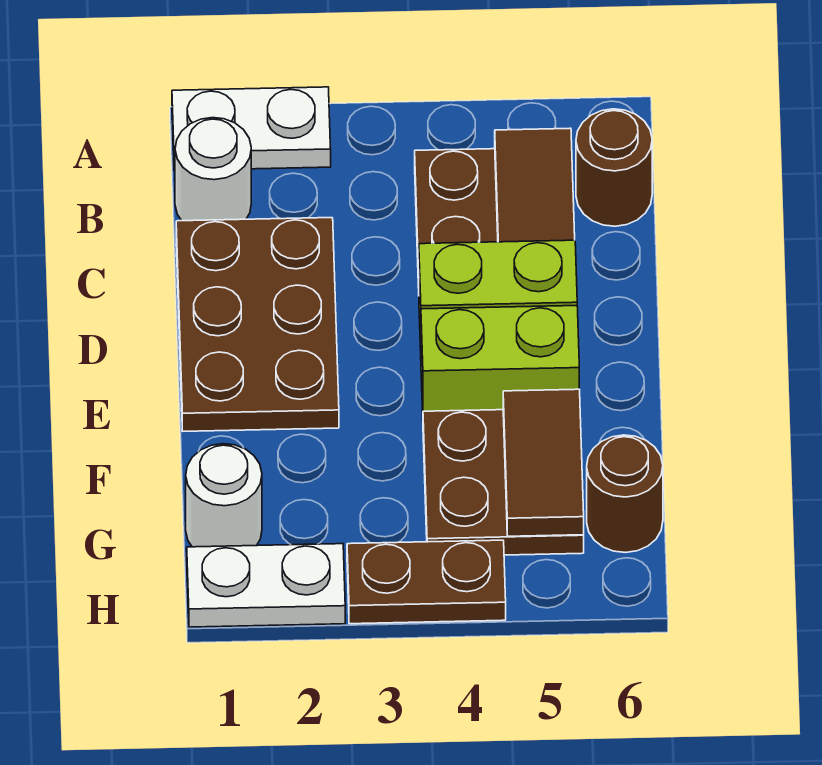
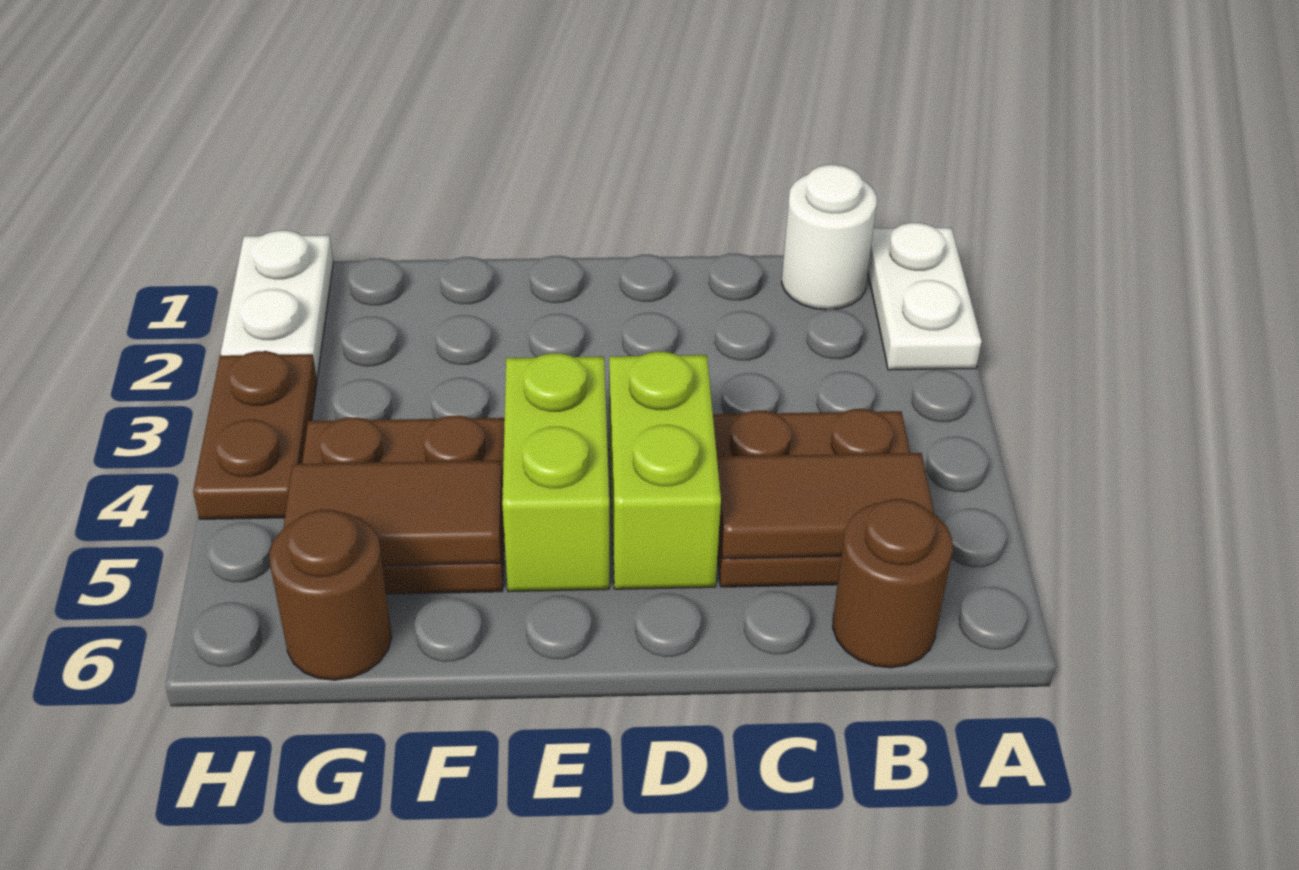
brown 2x3 plate [176,218,339,431] -> none
white 1x1 round brick [186,444,262,547] -> none

